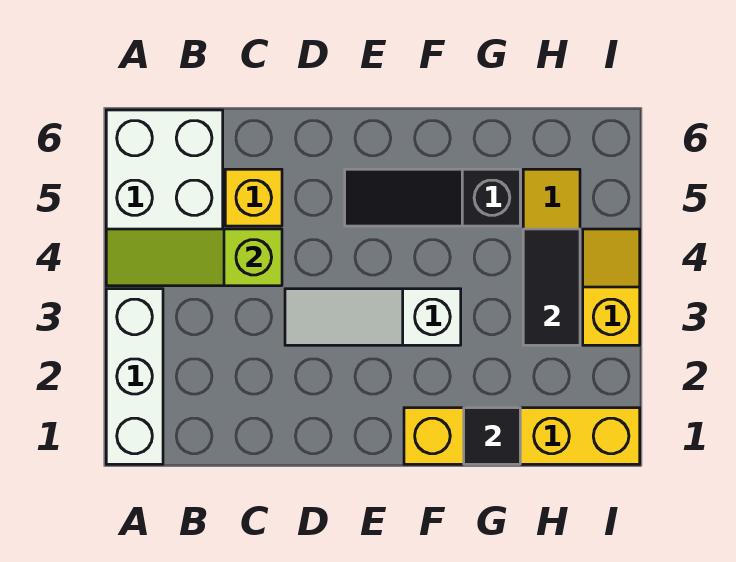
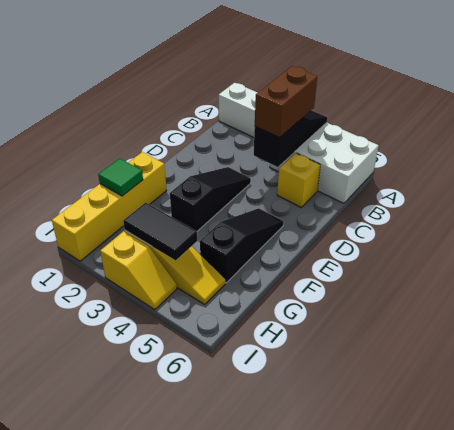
lime 1x3 slope [106,229,282,286] -> black 1x3 slope [254,110,327,167]
none -> brown 1x2 brick [255,66,317,137]
white 1x3 slope [285,289,461,345] -> black 1x3 slope [170,167,251,231]
black 1x1 tile [464,408,520,464] -> green 1x1 tile [98,158,143,196]

